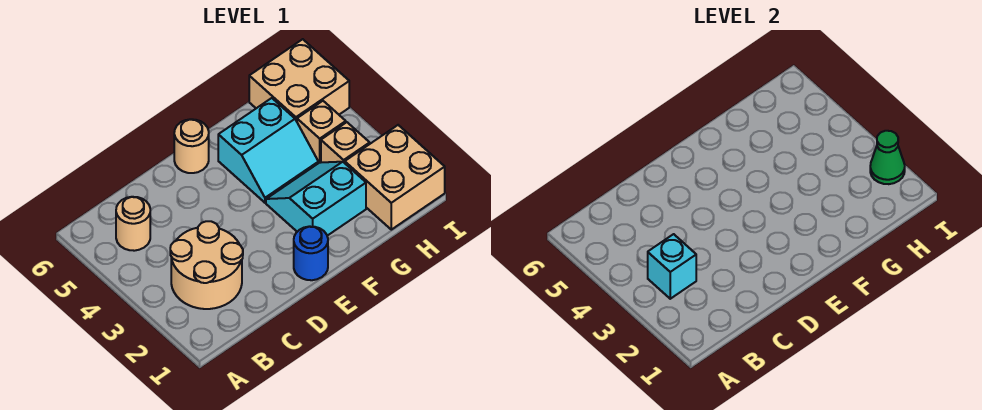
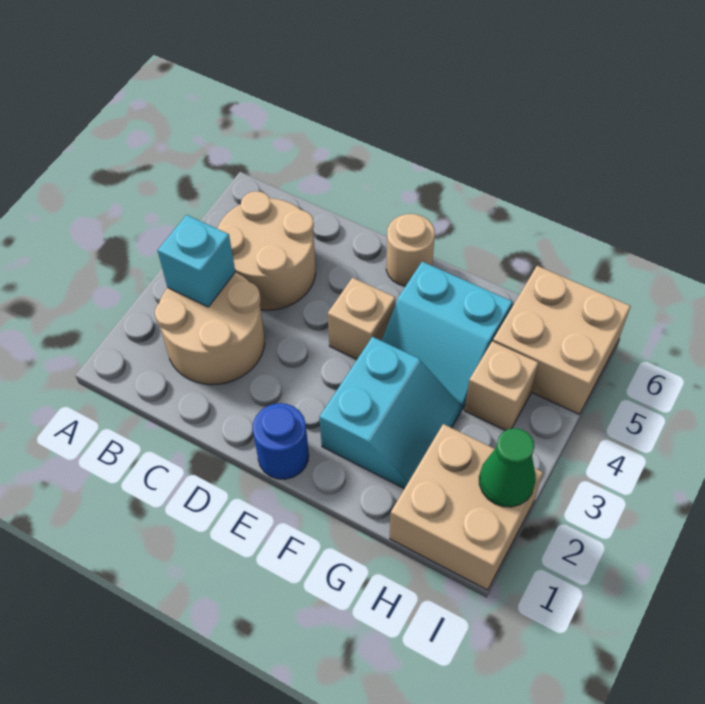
tan 1x1 round brick [116,197,150,251] -> tan 2x2 round brick [217,191,316,310]
cyan 2x2 slope [266,162,366,236] -> cyan 2x2 slope turned to [319,337,462,489]
tan 1x1 brick [321,122,370,163] -> tan 1x1 brick moved to [328,278,395,359]

